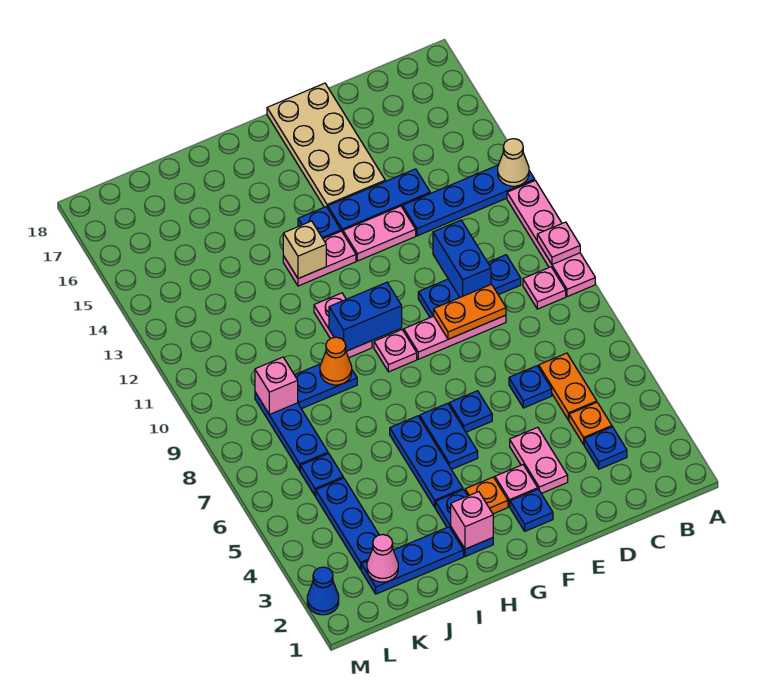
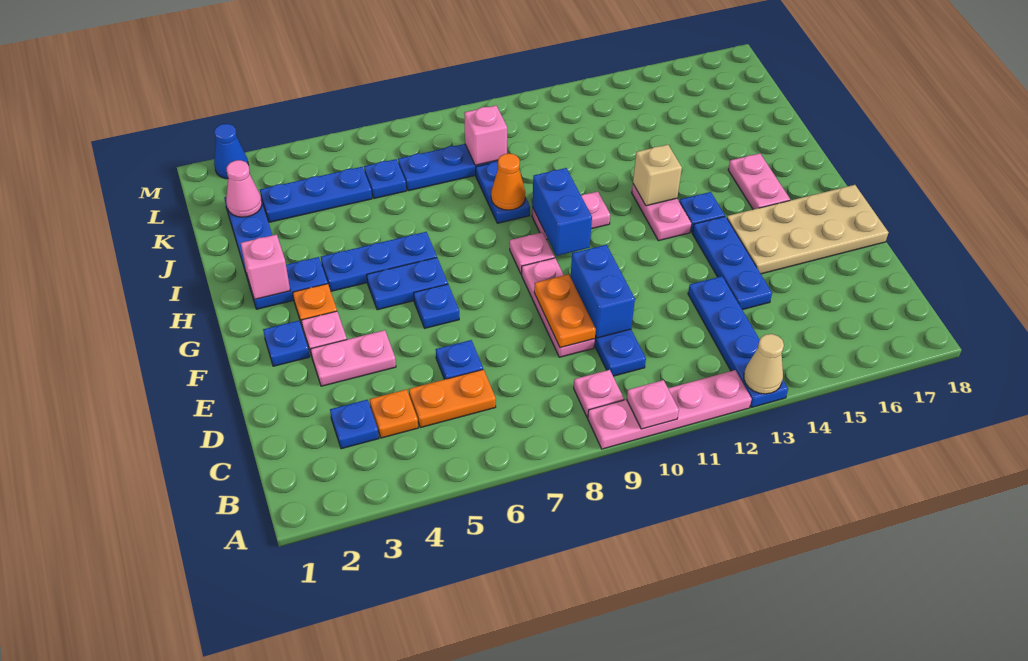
blue 1x2 brick [433,220,491,297] -> blue 1x2 brick turned to [571,245,635,338]
pink 1x2 plate [343,206,416,261] -> pink 1x2 plate moved to [728,153,790,209]

